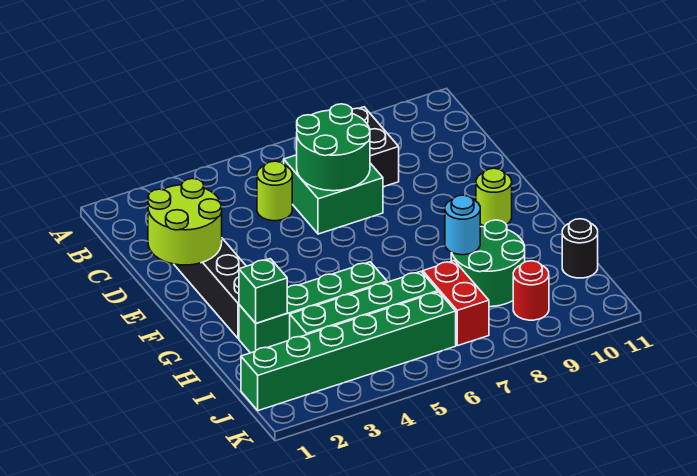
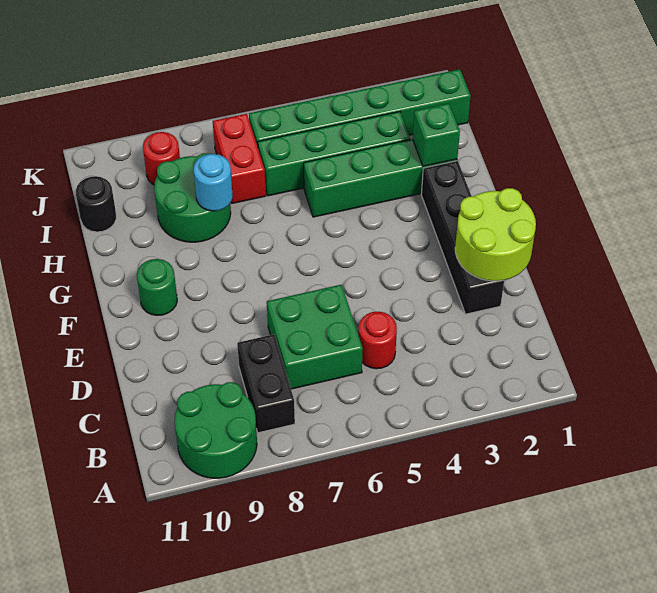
lime 1x1 round brick [257,161,292,221] -> red 1x1 round brick [358,312,397,369]
green 2x2 round brick [297,104,370,191] -> green 2x2 round brick moved to [175,382,257,478]
lime 1x1 round brick [476,168,512,226] -> green 1x1 round brick [137,259,177,316]

